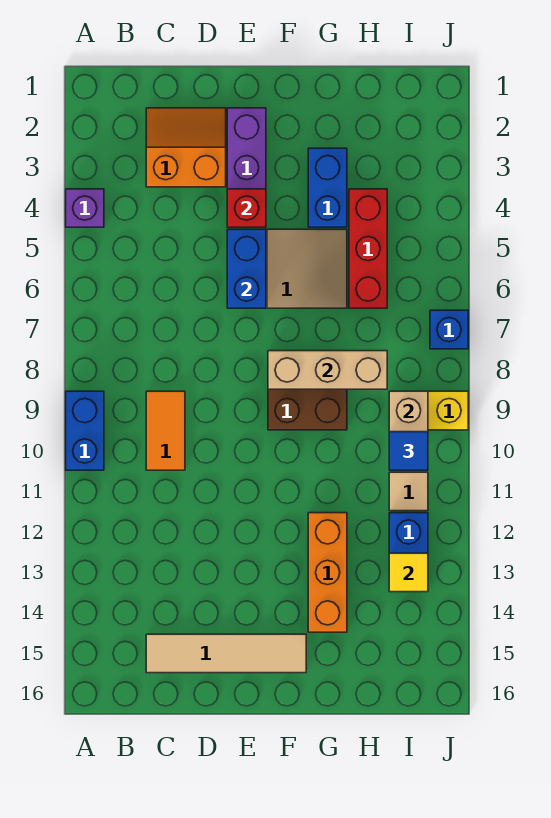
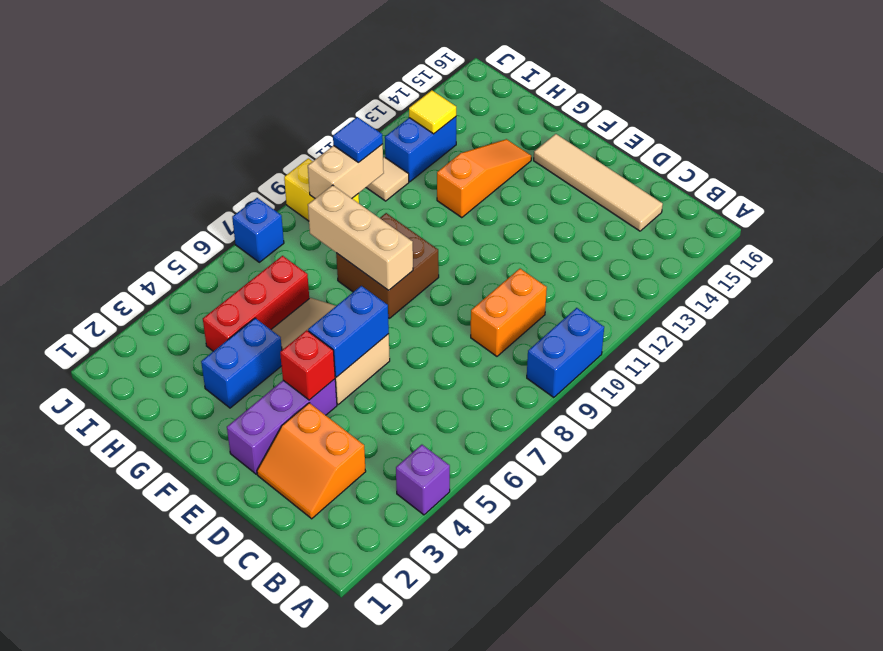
orange 1x2 tile [146,391,185,470] -> orange 1x2 brick [471,269,547,356]
orange 1x3 brick [308,513,347,632] -> orange 1x3 slope [437,139,531,218]

